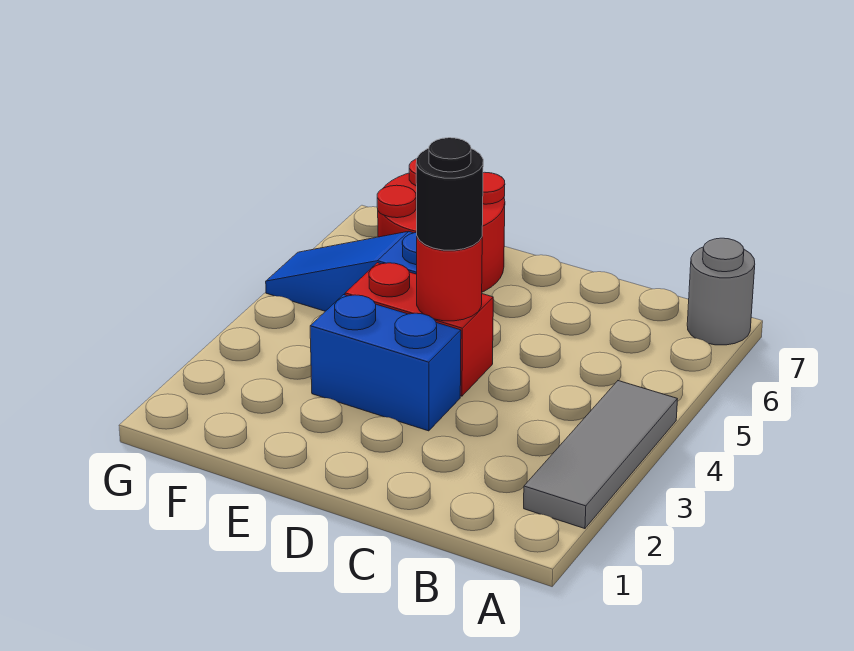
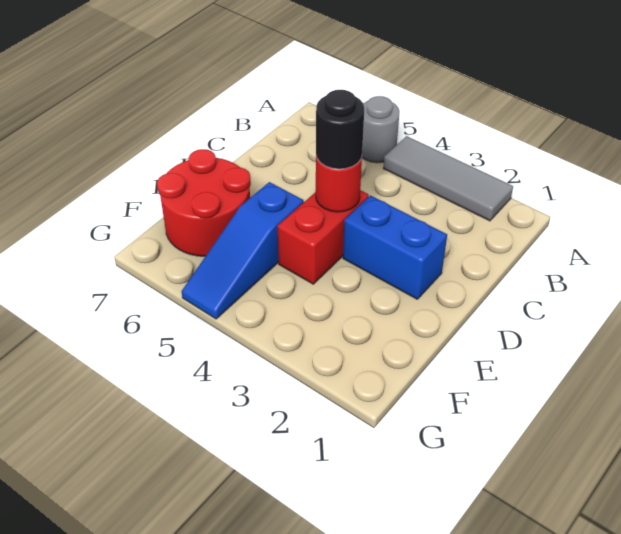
grey 1x1 round brick [687,238,755,345] -> grey 1x1 round brick moved to [362,96,400,163]
blue 1x2 brick [310,295,461,431] -> blue 1x2 brick turned to [343,196,447,299]

